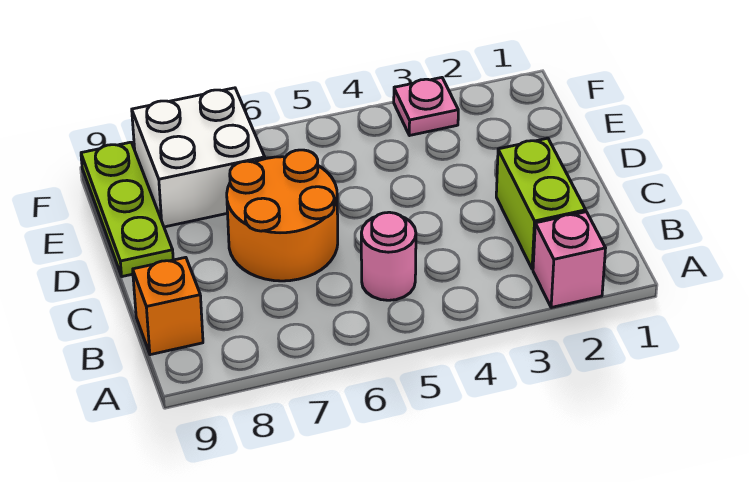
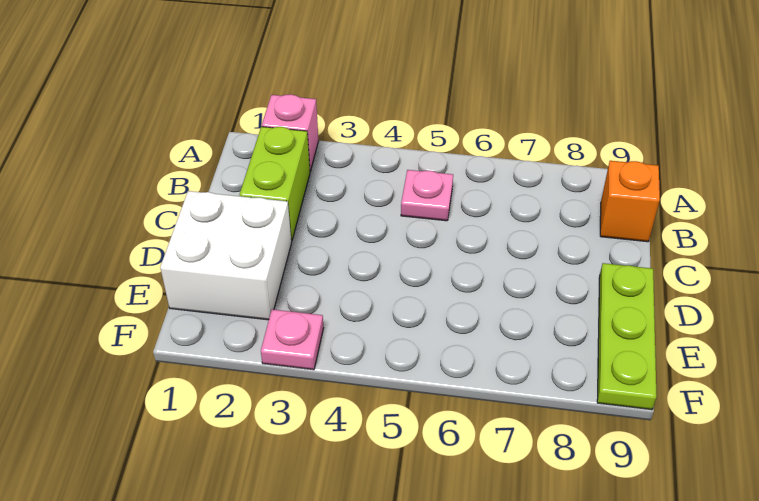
pink 1x1 round brick [361,212,416,300] -> pink 1x1 plate [401,170,453,221]
orange 2x2 round brick [227,150,338,281] -> none
white 2x2 brick [132,88,265,227] -> white 2x2 brick moved to [160,191,291,320]

